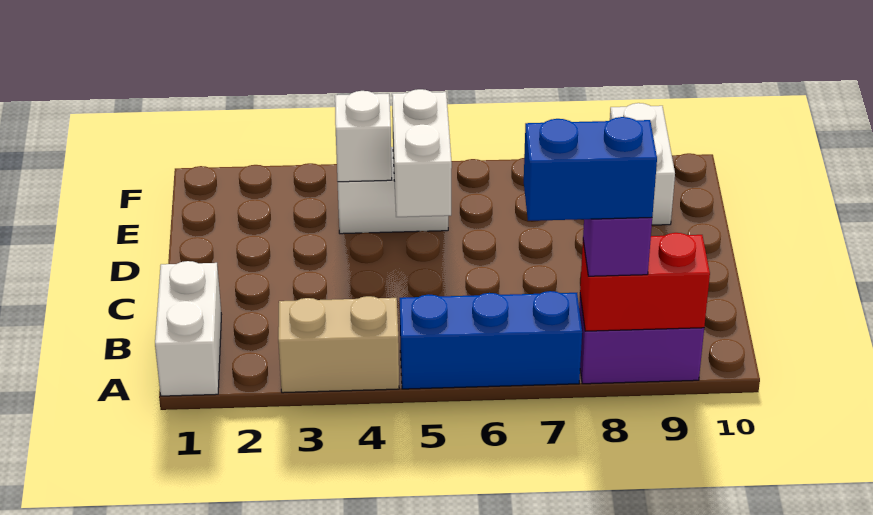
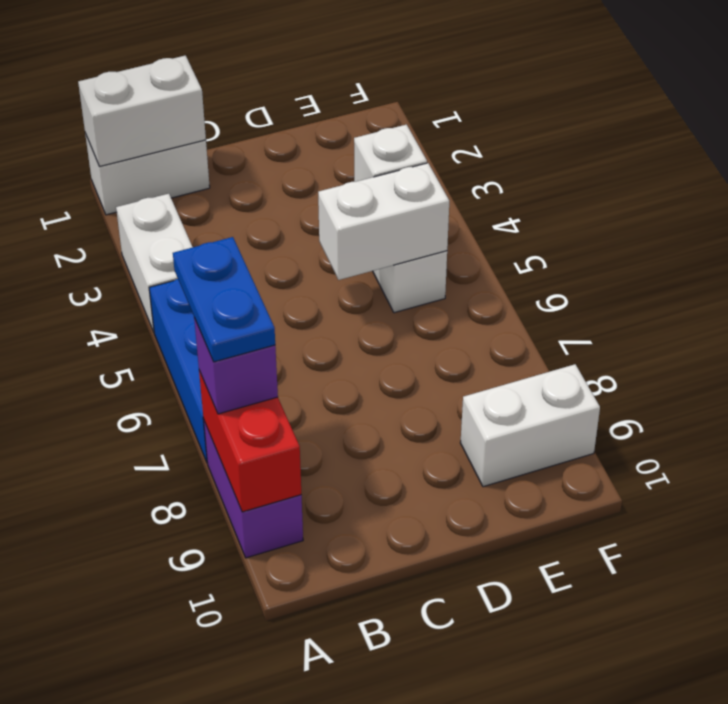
none -> white 1x2 brick [78,56,206,167]
tan 1x2 brick [278,296,399,393] -> white 1x2 brick [116,194,193,332]
blue 1x2 brick [524,117,657,221] -> blue 1x2 plate [173,237,275,362]

